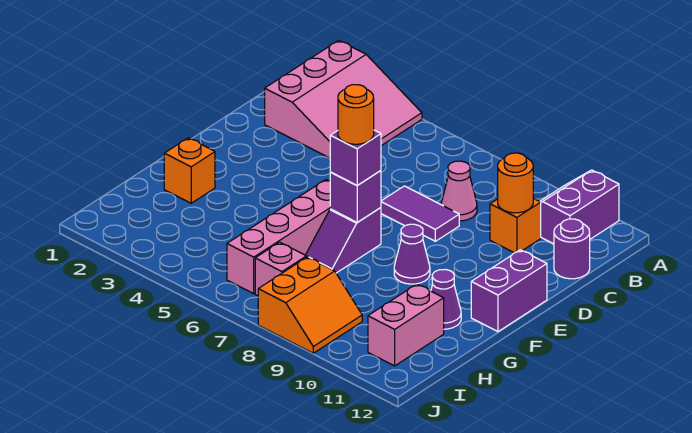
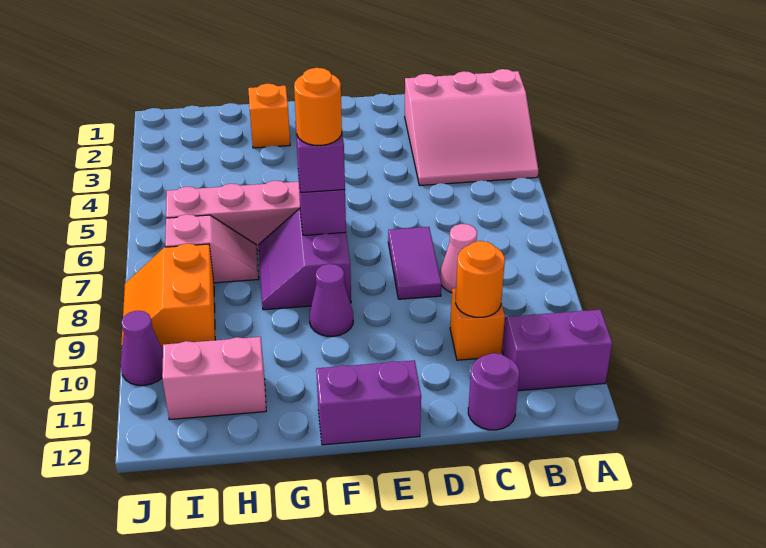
purple 1x2 slope [306,207,381,273] -> purple 2x2 slope [259,209,351,310]
purple 1x1 cone [431,269,461,329] -> purple 1x1 cone moved to [121,311,163,385]
orange 2x2 slope [258,257,362,353] -> orange 2x2 slope turned to [121,244,215,349]

